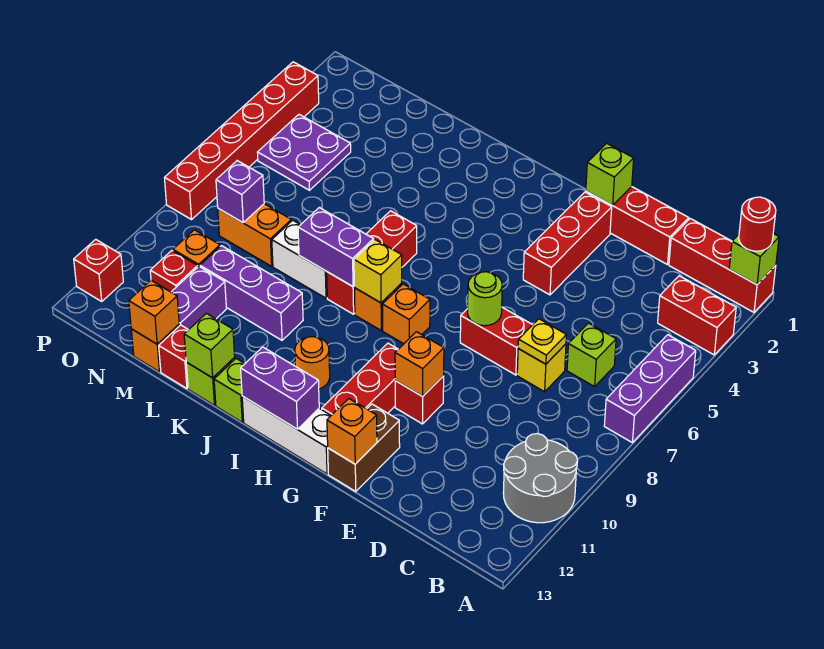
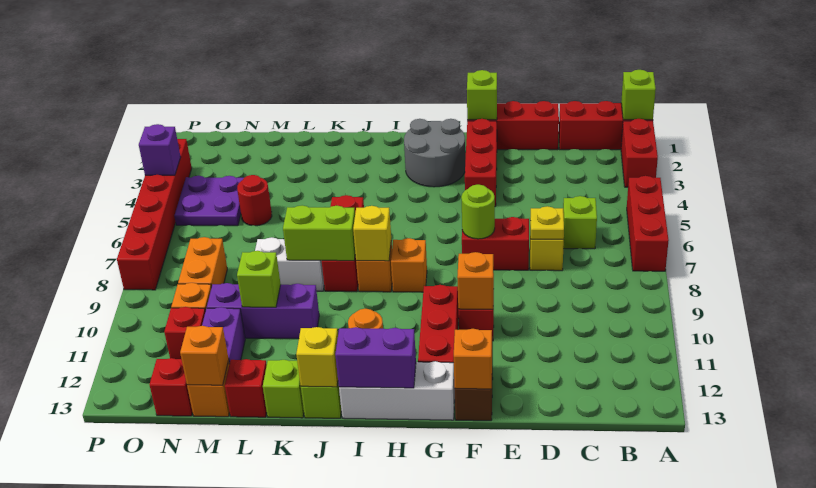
red 1x1 round brick [739,197,776,251] -> red 1x1 round brick moved to [237,175,272,226]
red 1x2 brick [658,276,736,355] -> red 1x2 brick turned to [621,119,658,187]
purple 1x3 brick [604,335,696,442] -> red 1x3 brick [627,176,669,271]
grey 2x2 round brick [503,434,578,523] -> grey 2x2 round brick moved to [404,119,465,187]
purple 1x2 brick [298,208,374,286] -> lime 1x2 brick [283,205,355,261]
none -> yellow 1x1 brick [296,327,338,387]
lime 1x1 brick [184,313,235,378] -> lime 1x1 brick moved to [237,251,281,307]
orange 1x2 brick [218,204,291,266] -> orange 1x2 brick turned to [178,237,227,288]
purple 1x1 brick [216,161,264,223] -> purple 1x1 brick moved to [139,124,181,175]
red 1x1 brick [74,239,123,301] -> red 1x1 brick moved to [150,358,193,416]

